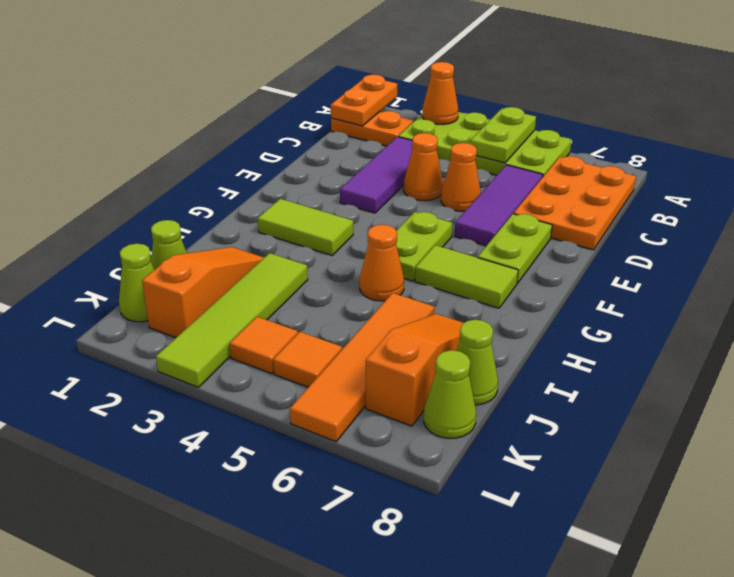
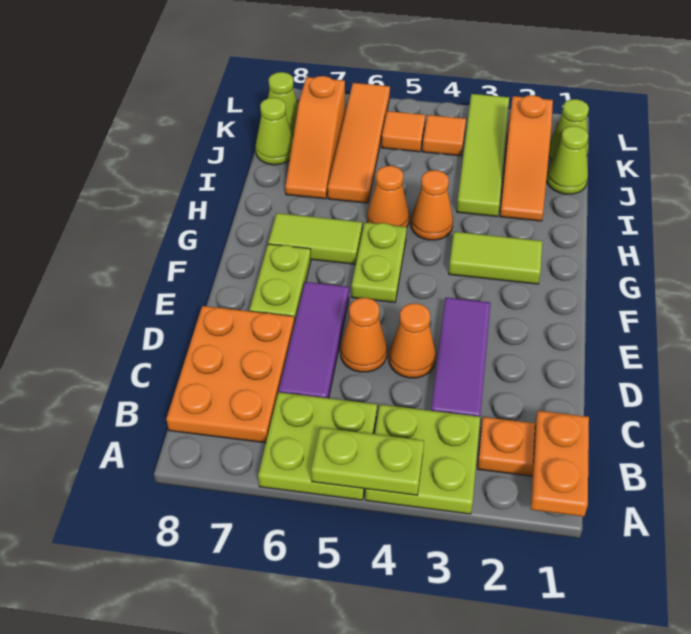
orange 1x1 cone [422,62,458,125] -> orange 1x1 cone moved to [411,170,453,240]
lime 1x2 plate [471,107,536,163] -> lime 1x2 plate turned to [311,428,424,495]

